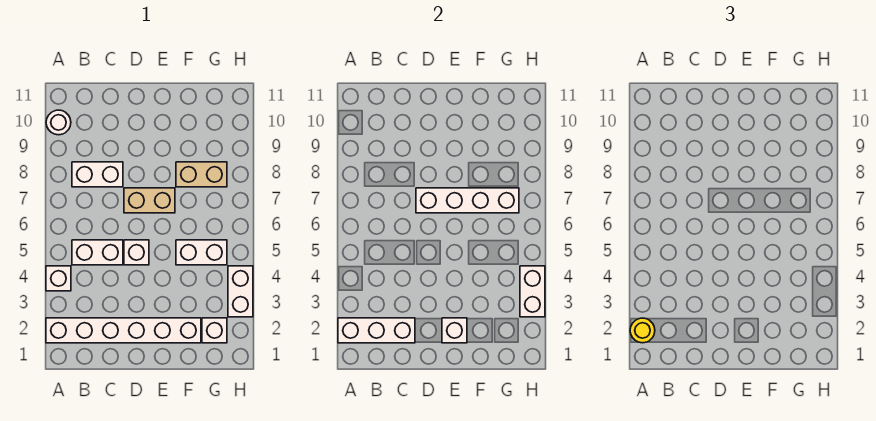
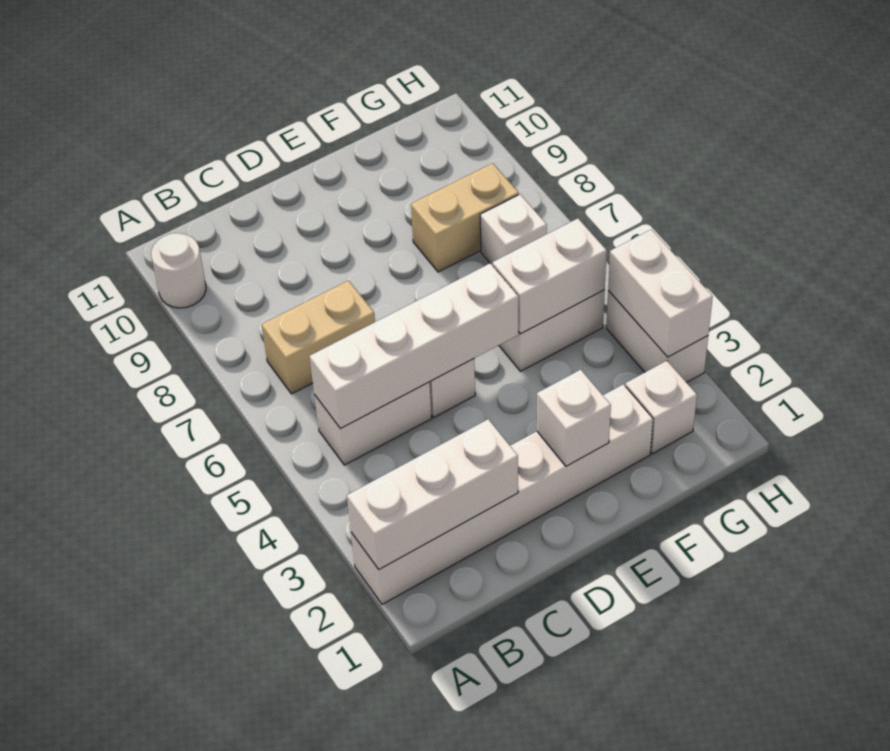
yellow 1x1 round brick [630,318,655,343] -> none
white 1x1 brick [46,266,71,291] -> white 1x1 brick moved to [480,194,547,266]
white 1x2 brick [72,162,123,187] -> white 1x2 brick moved to [493,219,607,334]
tan 1x2 brick [124,188,175,213] -> tan 1x2 brick moved to [262,281,375,394]
white 1x4 brick [416,188,519,213] -> white 1x4 brick moved to [310,263,518,429]

